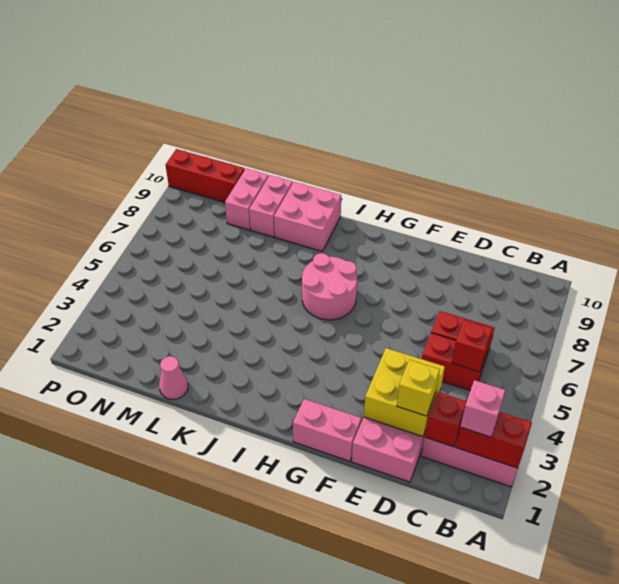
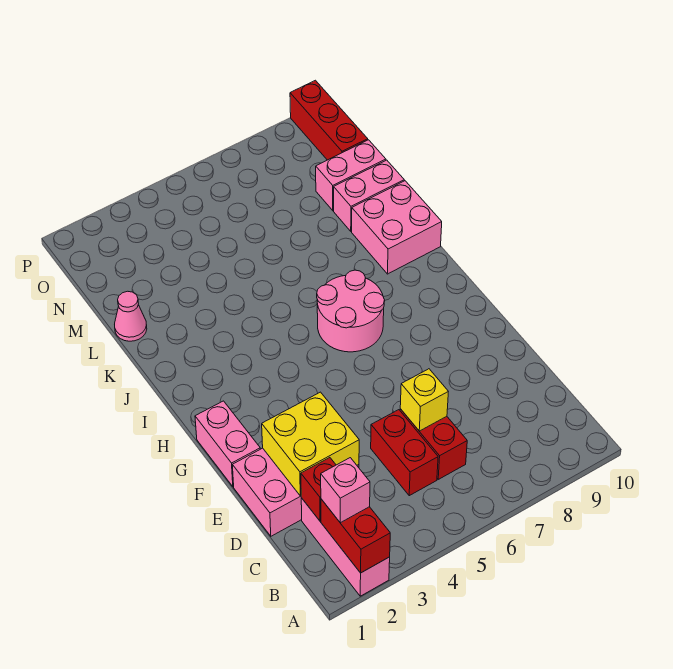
red 1x1 brick [452,320,492,372] -> none
yellow 1x1 brick [397,360,440,416] -> yellow 1x1 brick moved to [400,369,448,431]

